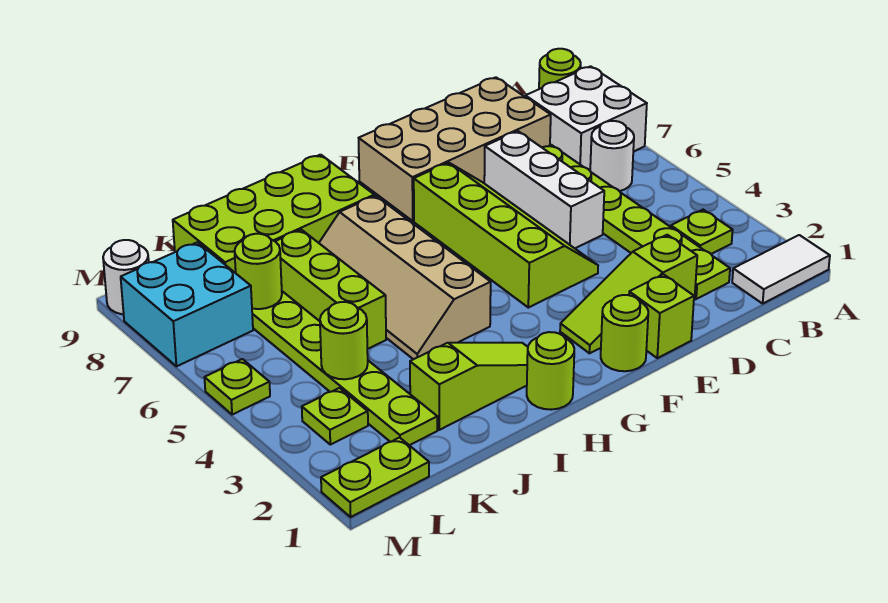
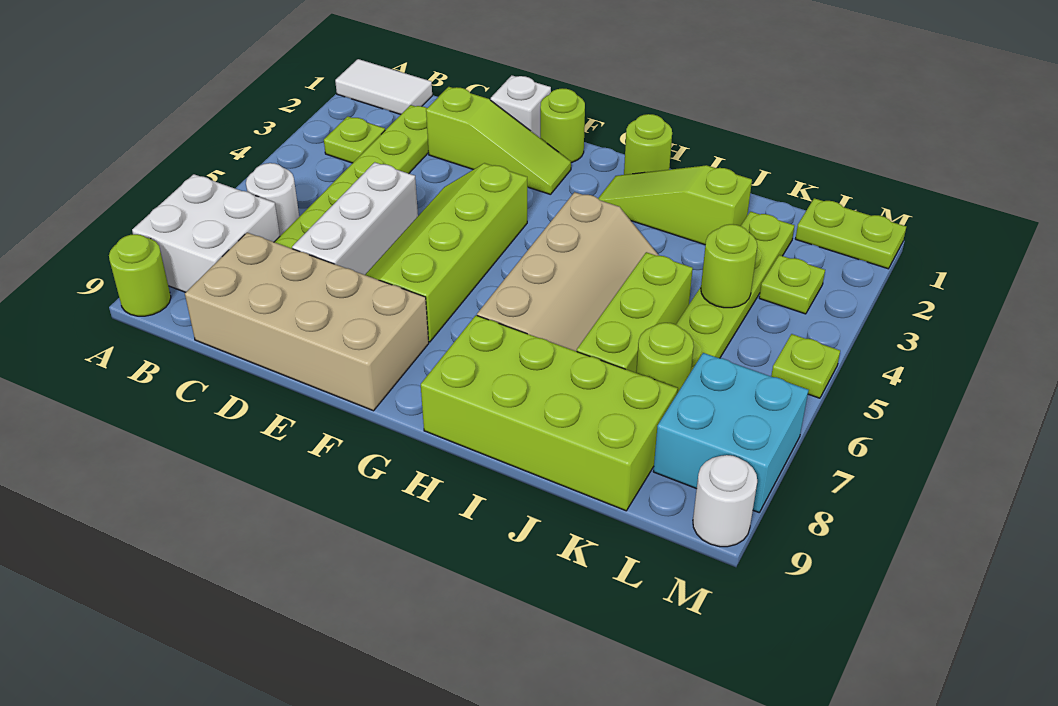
lime 1x1 brick [629,274,694,358] -> white 1x1 brick [491,75,551,138]

